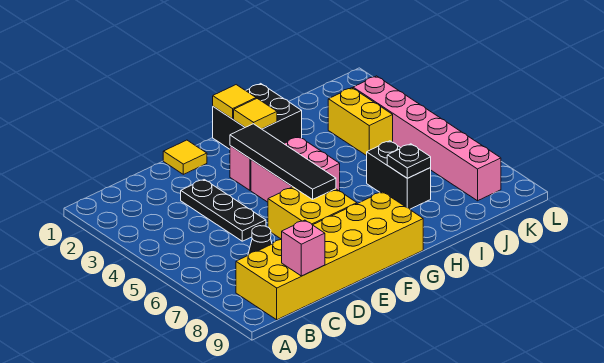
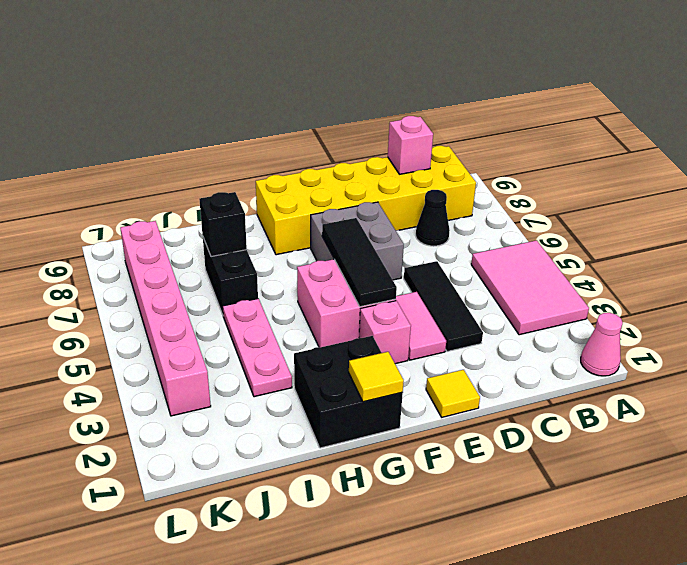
none -> pink 1x1 cone [581,313,623,376]
none -> pink 2x3 tile [471,240,589,335]
black 1x3 plate [181,180,266,241] -> black 1x3 tile [404,261,483,352]
none -> pink 1x2 tile [396,292,446,360]
yellow 2x2 brick [268,187,357,239] -> grey 2x2 brick [311,202,404,280]
black 1x4 tile [230,124,336,199] -> black 1x3 tile [322,218,397,307]
yellow 1x1 tile [234,99,277,129] -> none
none -> pink 1x3 plate [223,299,292,397]
black 1x1 plate [387,144,431,178] -> black 1x1 brick [199,192,247,257]
yellow 1x2 brick [328,88,393,156] -> none

